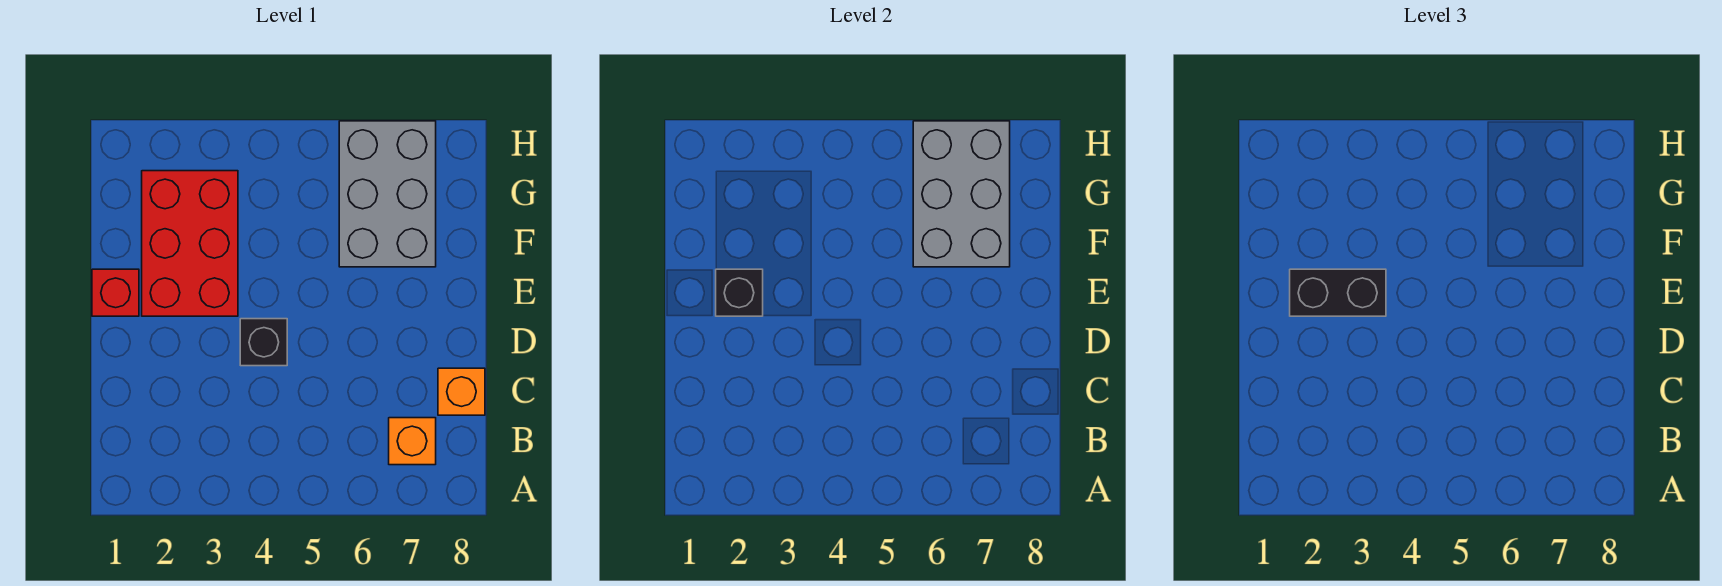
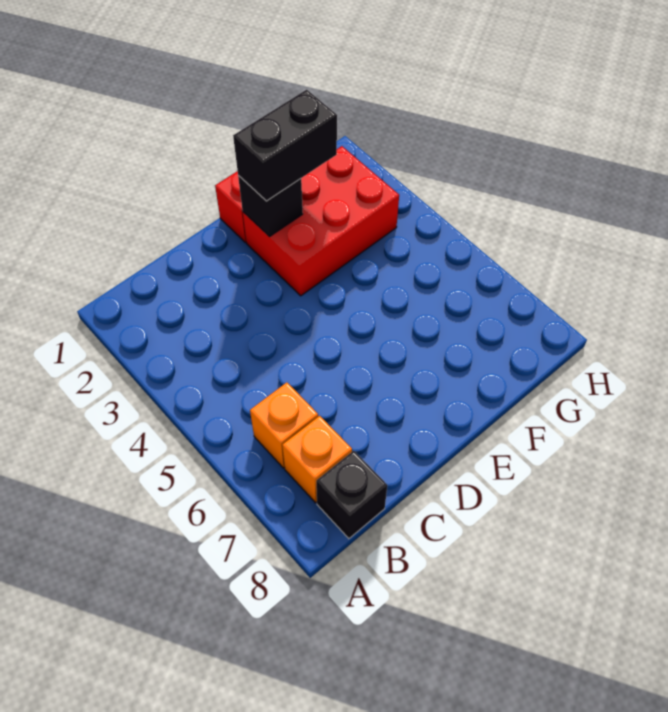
orange 1x1 brick [438,368,485,415] -> orange 1x1 brick moved to [250,383,318,468]
black 1x1 brick [240,319,287,366] -> black 1x1 brick moved to [316,451,387,538]
black 1x2 brick [1290,269,1386,316] -> black 1x2 brick turned to [233,90,337,201]
grey 2x3 brick [339,121,436,267] -> none
grey 2x3 brick [913,121,1010,267] -> none

